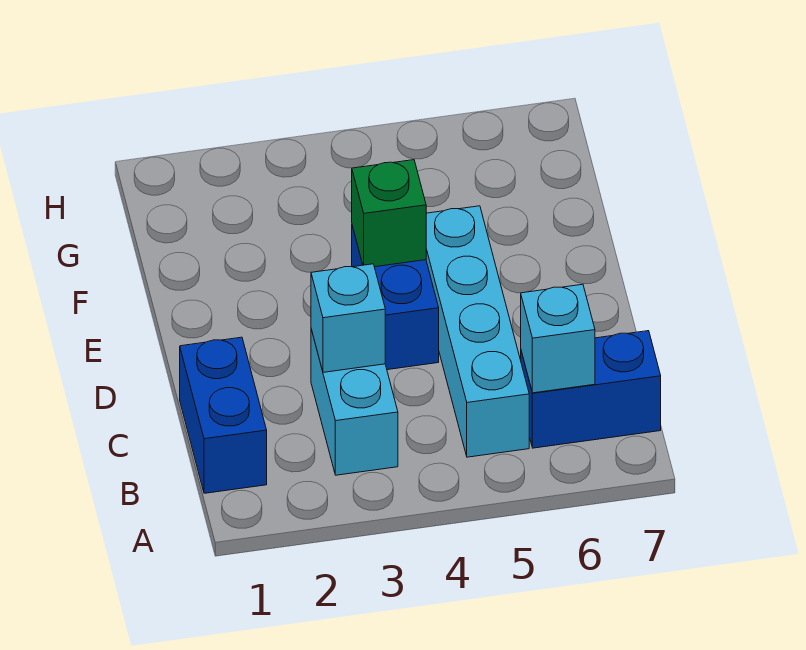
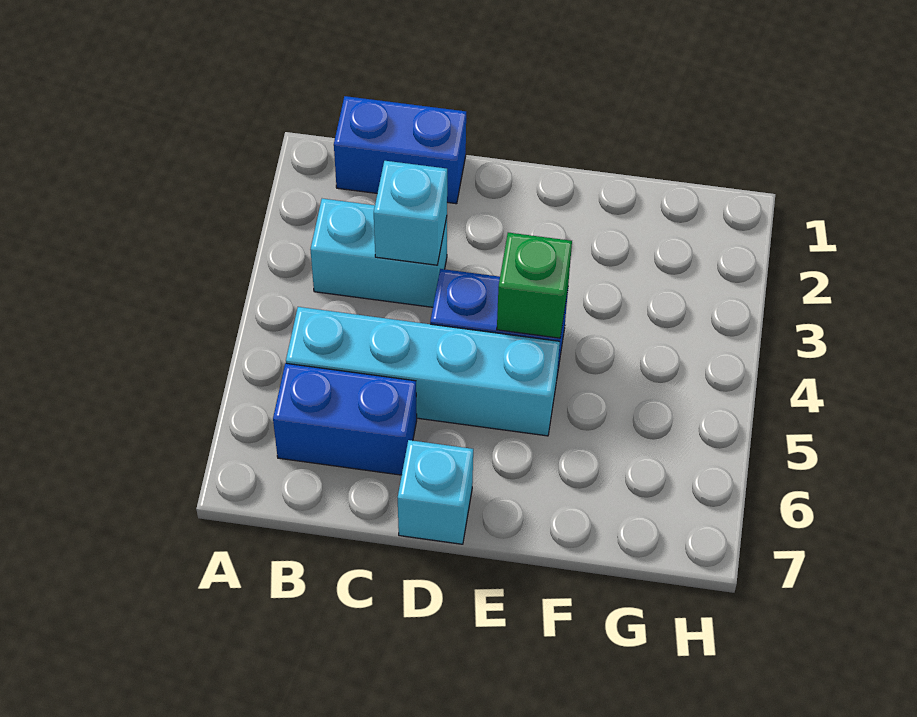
blue 1x2 brick [521,331,661,448] -> blue 1x2 brick turned to [273,363,417,475]
cyan 1x1 brick [521,284,595,393] -> cyan 1x1 brick moved to [398,440,473,544]

